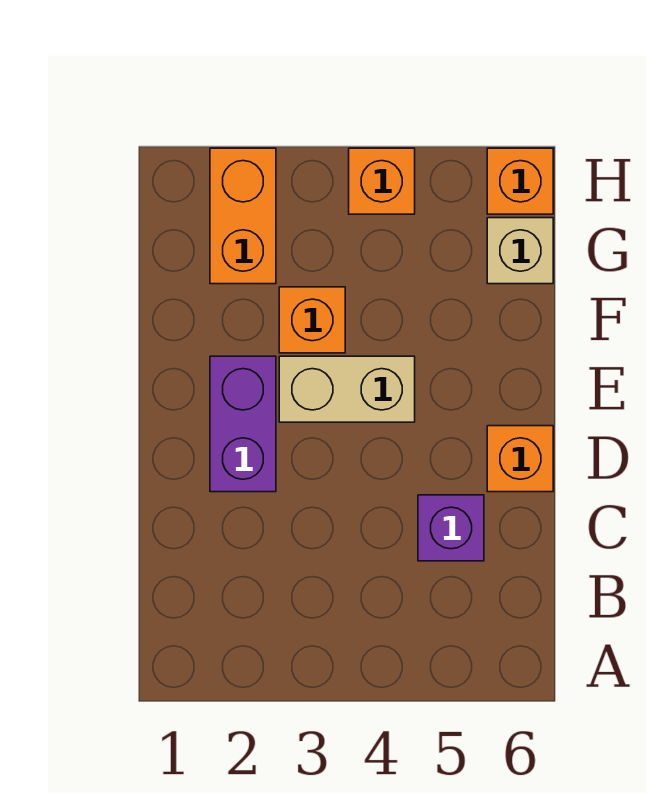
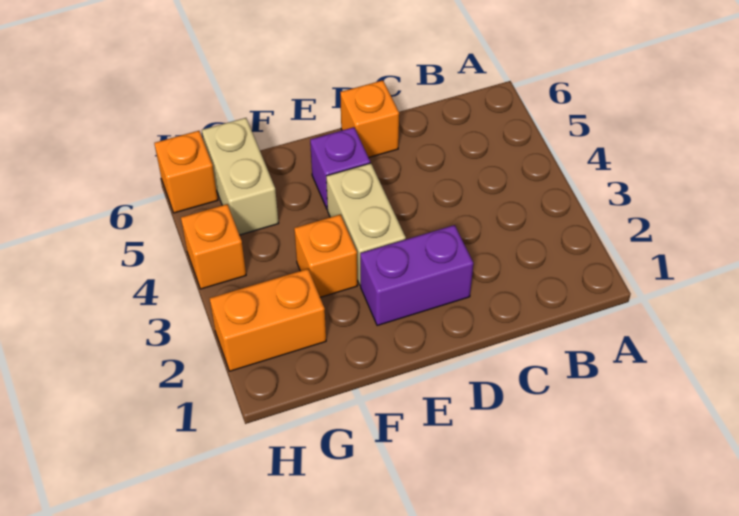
purple 1x1 brick [418,495,484,561] -> purple 1x1 brick moved to [310,127,370,210]
tan 1x1 brick [487,218,553,284] -> tan 1x2 brick [202,118,279,235]

